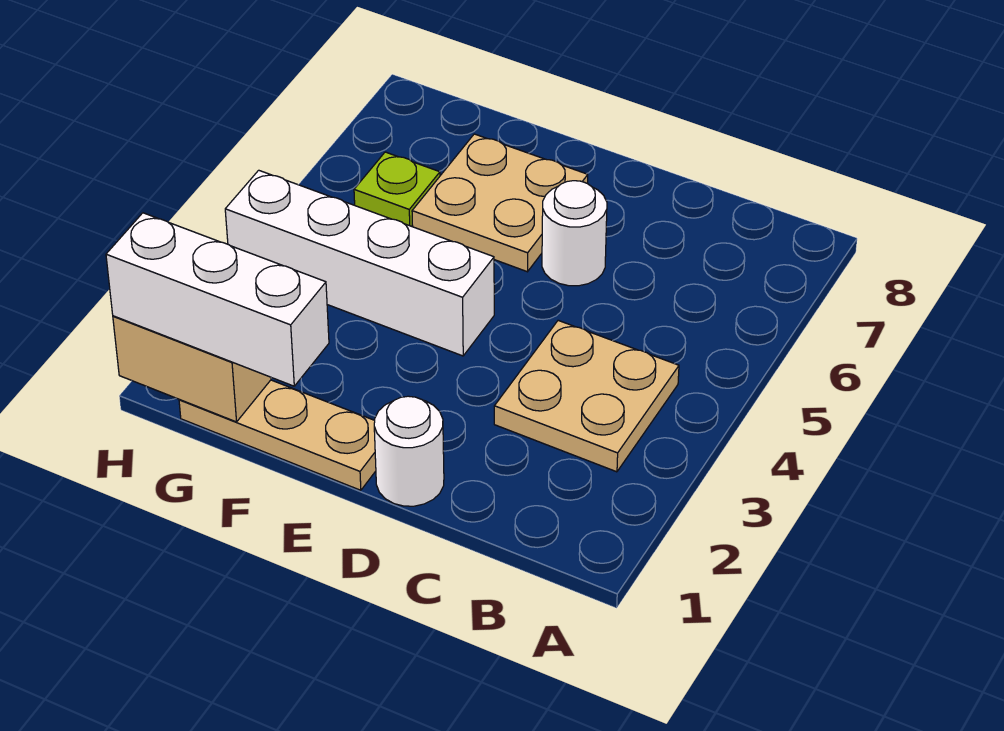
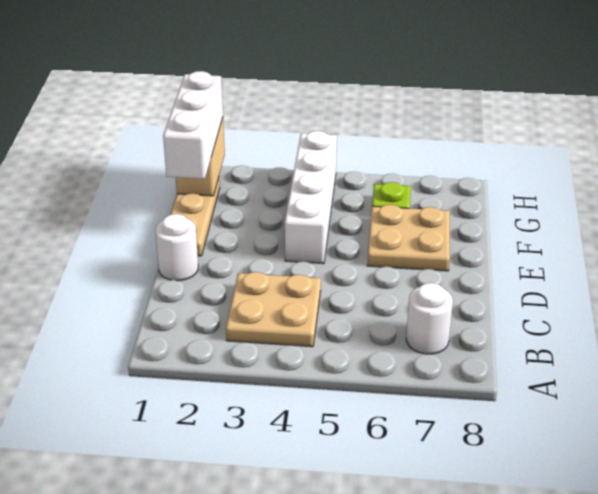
white 1x1 round brick [542,181,607,286] -> white 1x1 round brick moved to [406,283,453,354]

